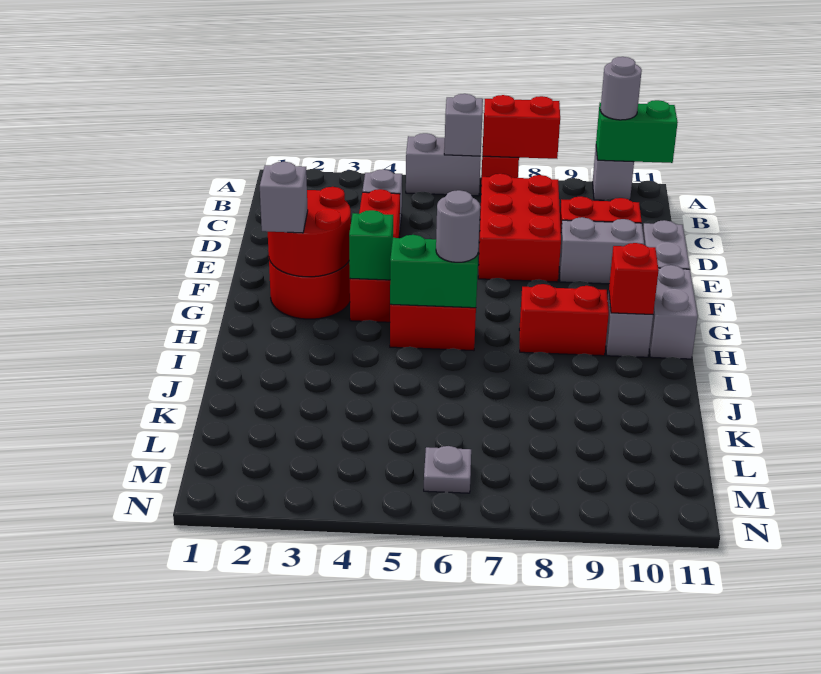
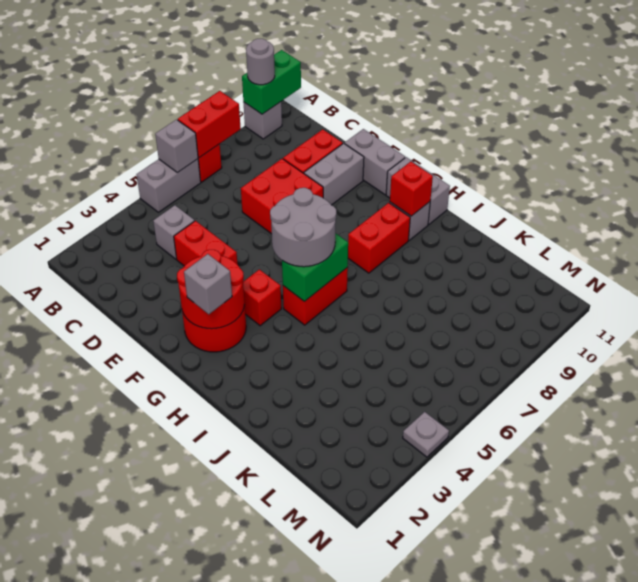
red 2x3 brick [478,174,561,282] -> red 2x2 brick [241,159,323,234]
green 1x1 brick [349,210,393,280] -> none
grey 1x1 round brick [436,190,480,262] -> grey 2x2 round brick [270,188,336,267]
grey 1x1 plate [424,446,471,493] -> grey 1x1 plate moved to [403,412,449,457]

